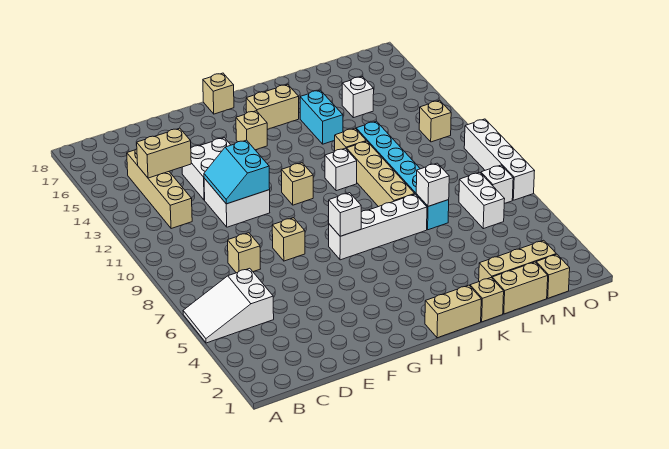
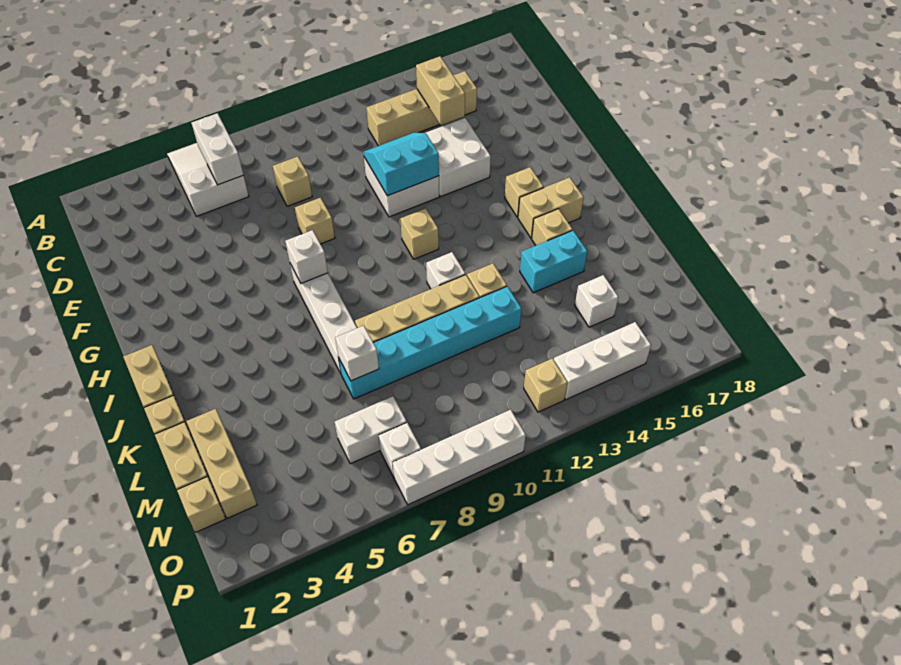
none -> white 1x2 brick [192,113,243,185]
tan 1x1 brick [203,73,234,114] -> tan 1x1 brick moved to [532,209,572,245]
tan 1x2 brick [246,84,299,129] -> tan 1x2 brick turned to [518,177,584,238]
none -> white 1x3 brick [554,322,651,399]

